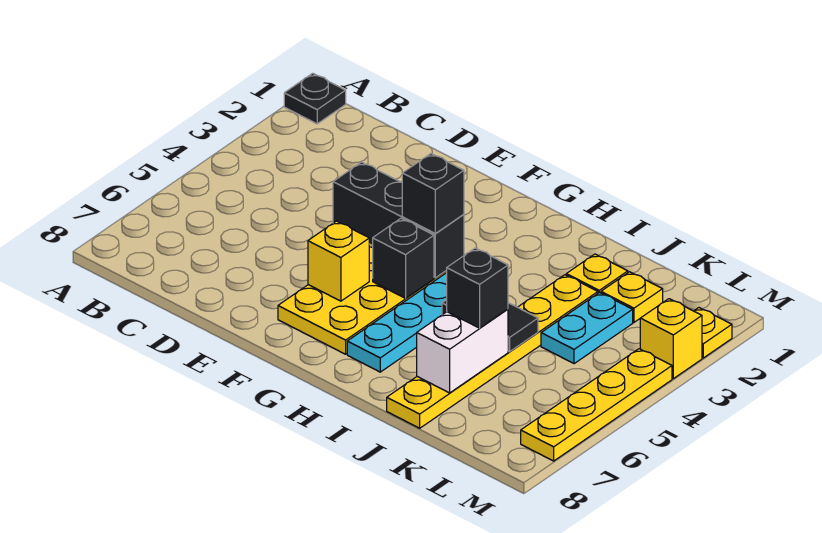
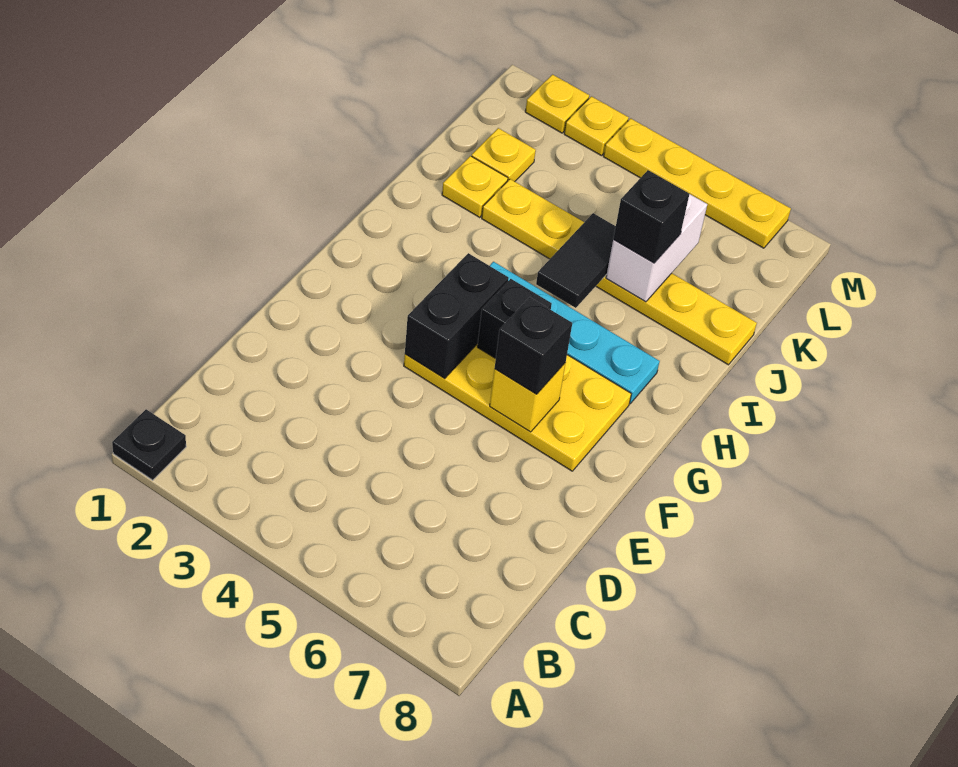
black 1x3 brick [333,162,464,278] -> black 1x2 brick [405,253,509,379]
black 1x1 brick [402,154,464,233] -> black 1x1 brick moved to [495,297,572,394]
white 1x2 brick [417,309,508,393] -> white 1x2 brick turned to [606,194,707,302]
cyan 1x2 plate [541,292,633,364] -> none
yellow 1x1 brick [640,299,702,379] -> yellow 1x1 plate [564,96,629,156]

